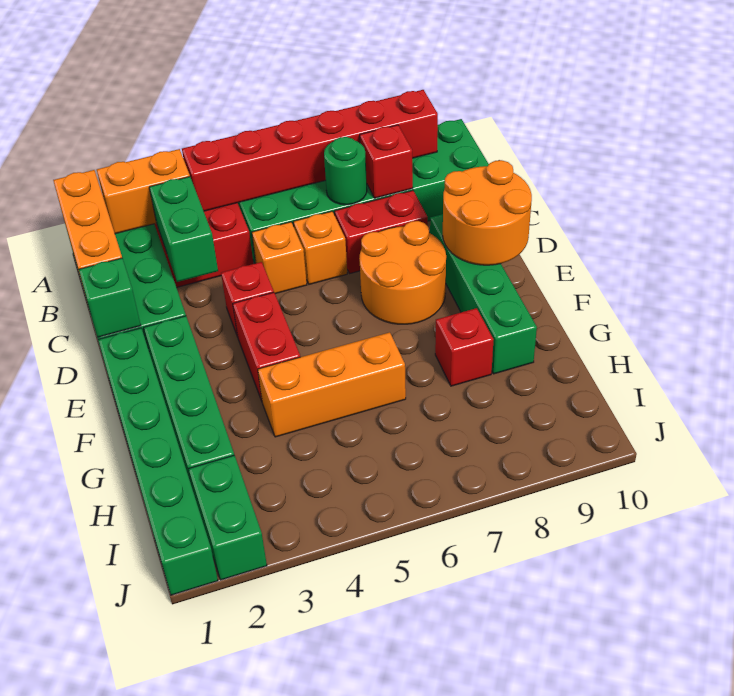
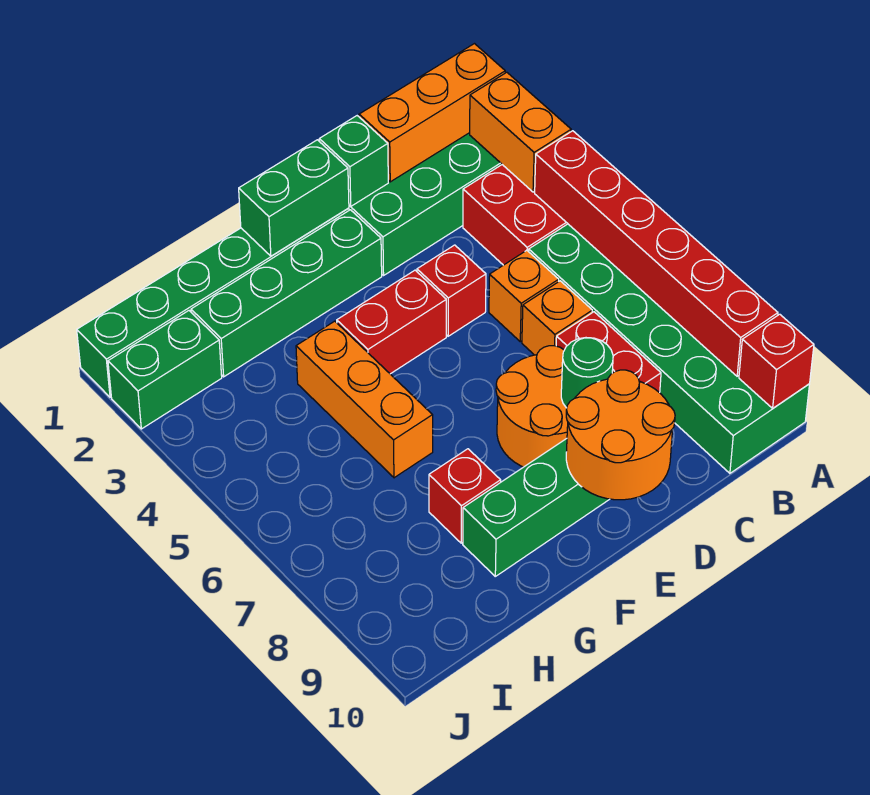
green 1x2 brick [149,177,218,282] -> green 1x2 brick moved to [239,140,349,256]
green 1x1 round brick [324,137,367,205] -> green 1x1 round brick moved to [561,338,613,408]
red 1x1 brick [360,125,413,198] -> red 1x1 brick moved to [739,314,814,408]

